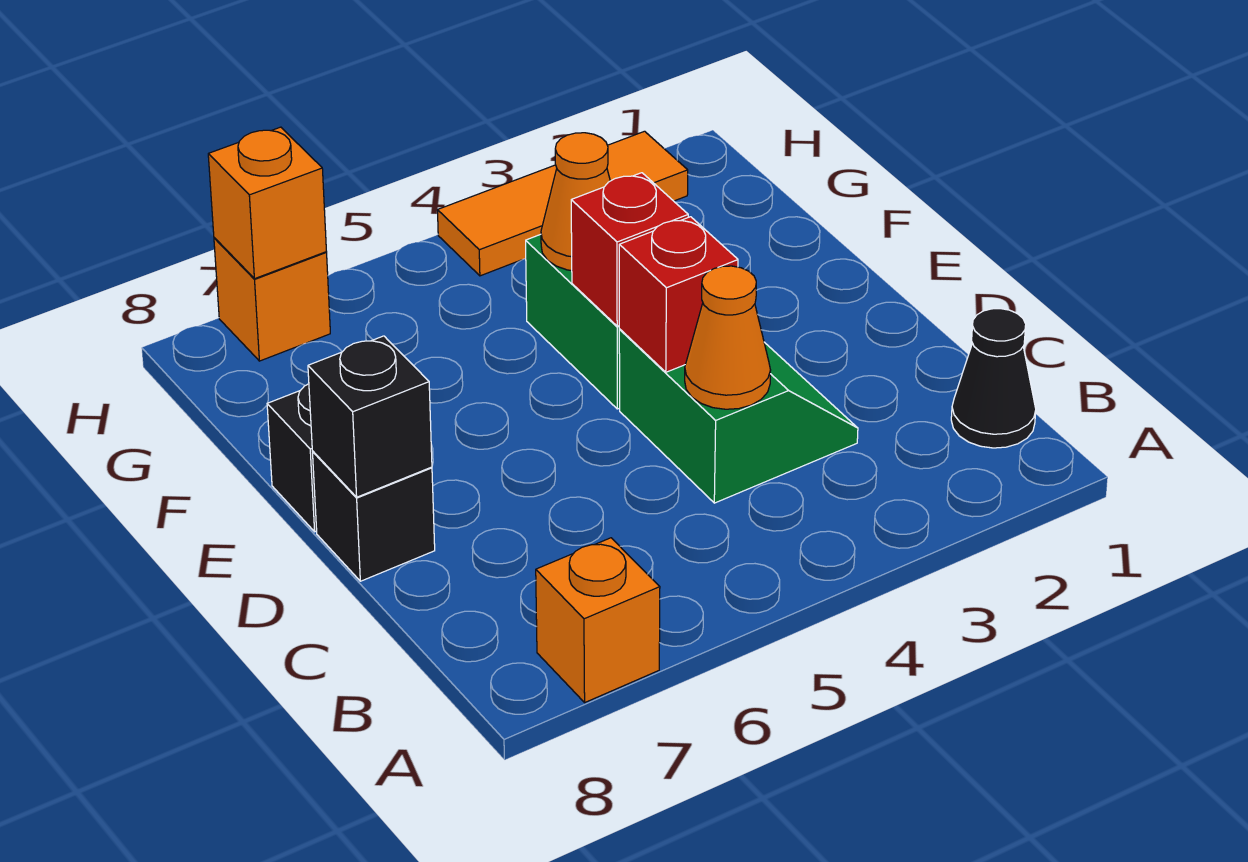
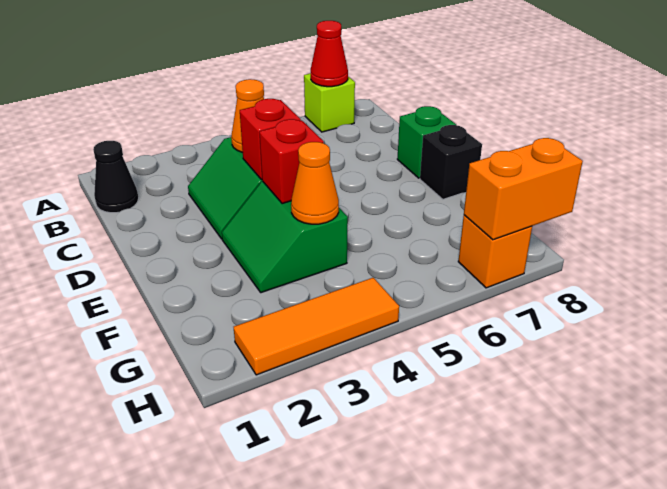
orange 1x1 brick [536,538,660,702] -> lime 1x1 brick [304,73,355,132]
none -> red 1x1 cone [311,21,348,87]
black 1x1 brick [313,452,435,581] -> green 1x1 brick [397,106,456,178]
black 1x1 brick [308,336,432,497] -> none
orange 1x1 brick [208,127,326,279] -> orange 1x2 brick [464,138,583,240]

